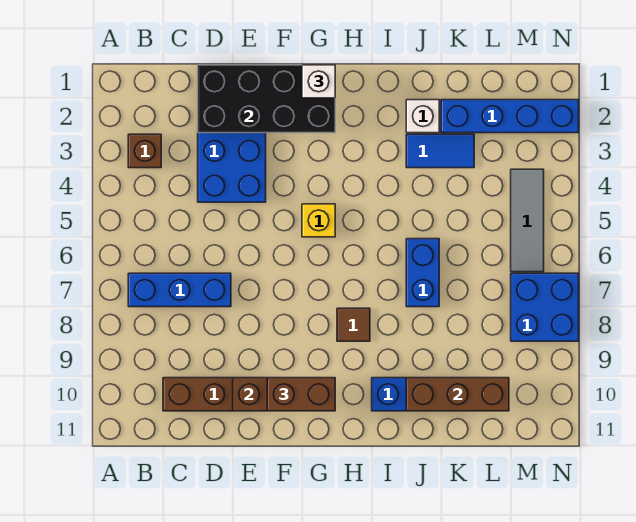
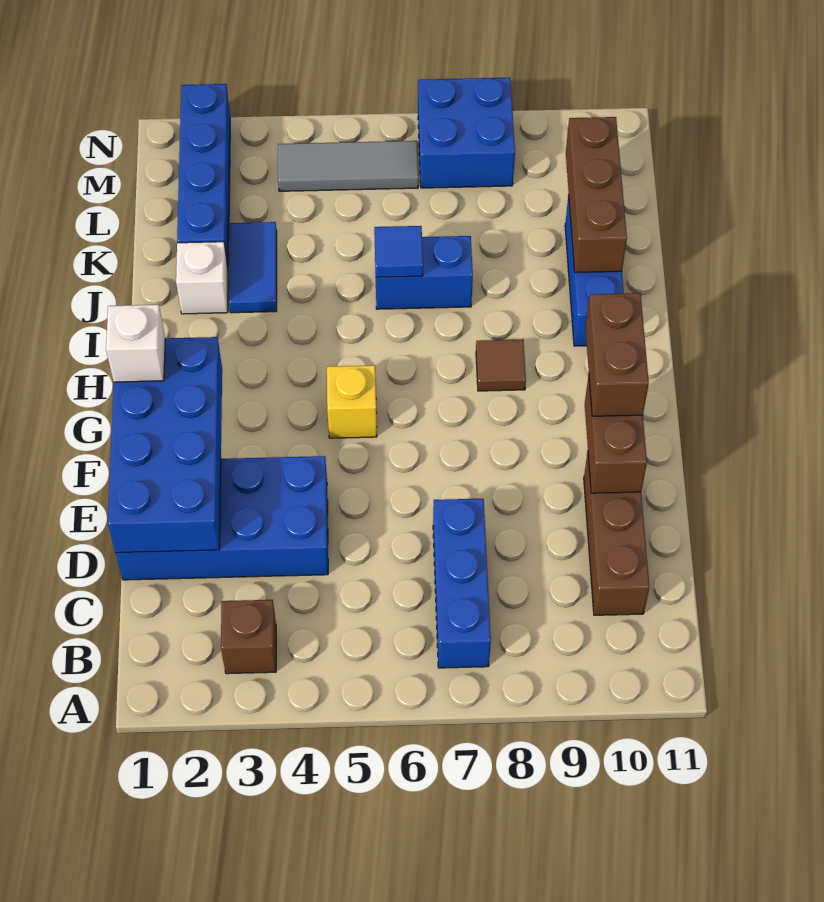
black 2x4 brick [198,65,335,133] -> blue 2x4 brick [108,337,222,553]
none -> blue 1x1 tile [374,226,423,277]

